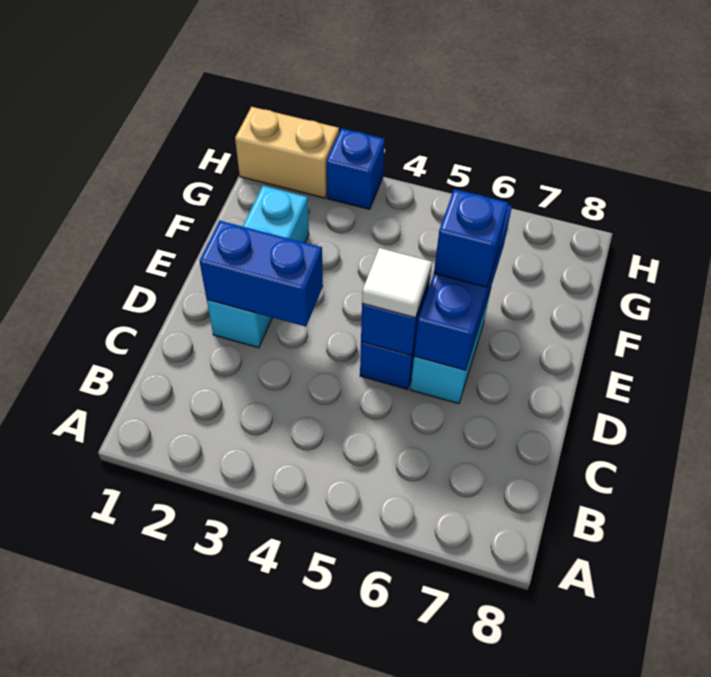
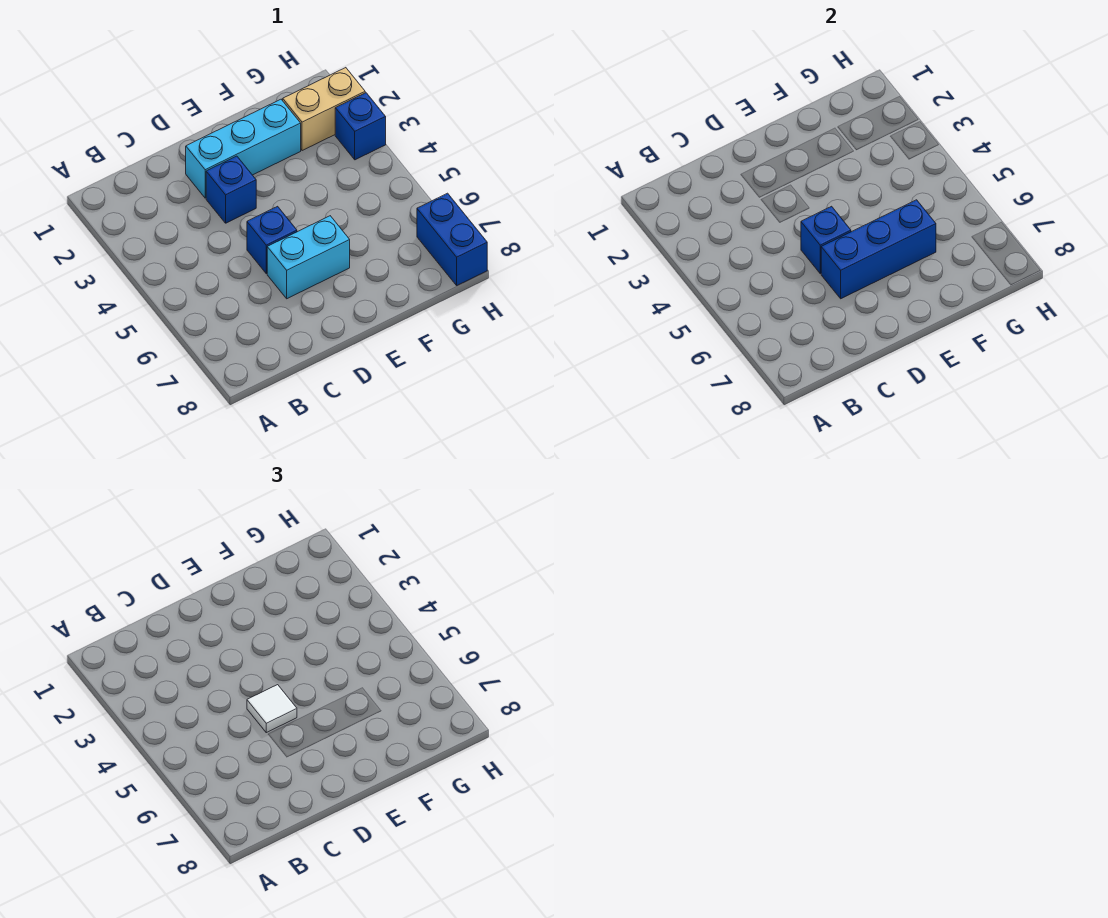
blue 1x2 brick [199,221,323,327] -> blue 1x2 brick moved to [417,193,487,285]
blue 1x1 brick [434,189,508,287] -> blue 1x1 brick moved to [206,156,256,223]
tan 1x2 brick [235,107,339,198] -> tan 1x2 brick turned to [283,68,365,151]

